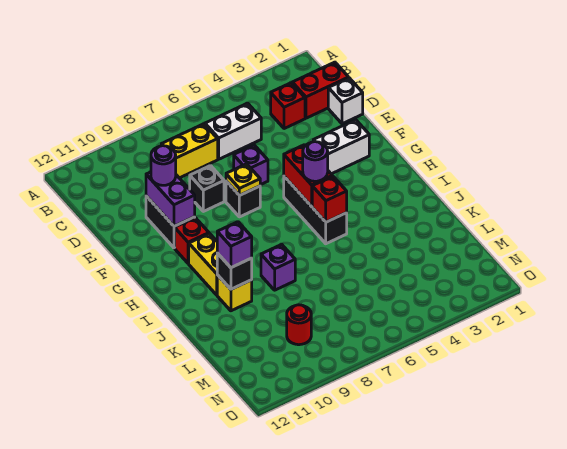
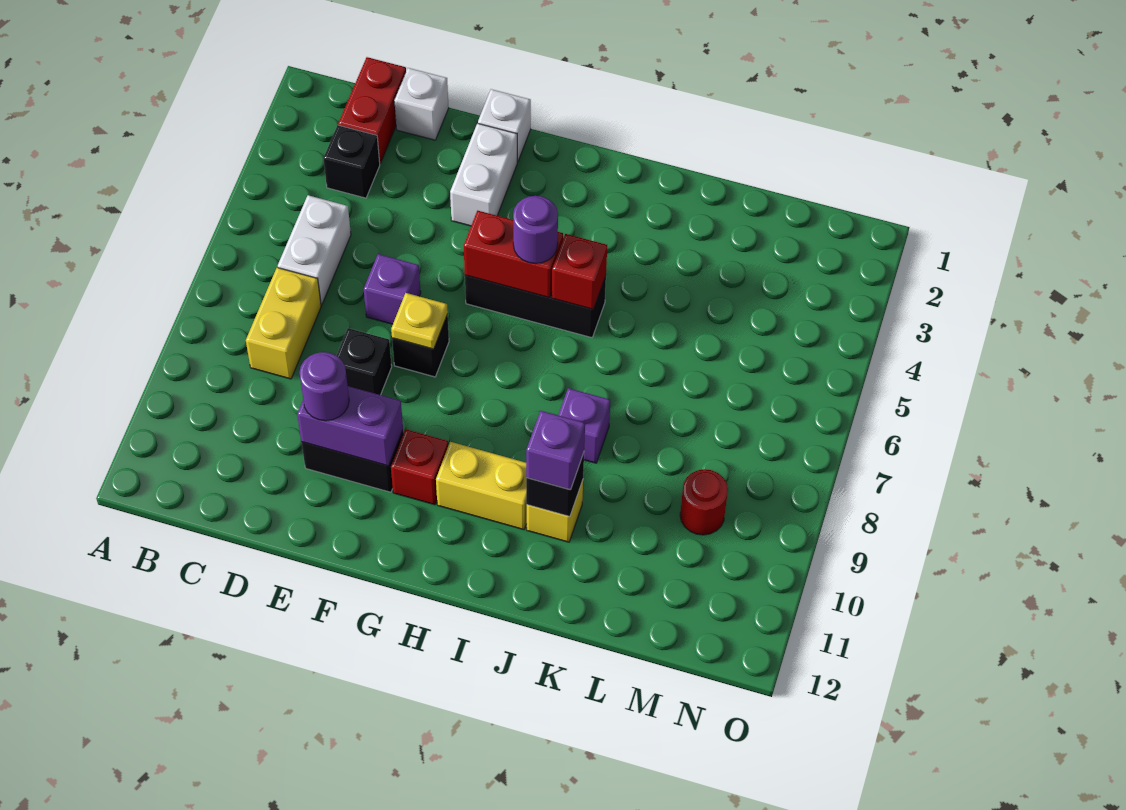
red 1x1 brick [271,83,305,129] -> black 1x1 brick [323,125,380,198]
none -> white 1x1 brick [478,89,531,162]

